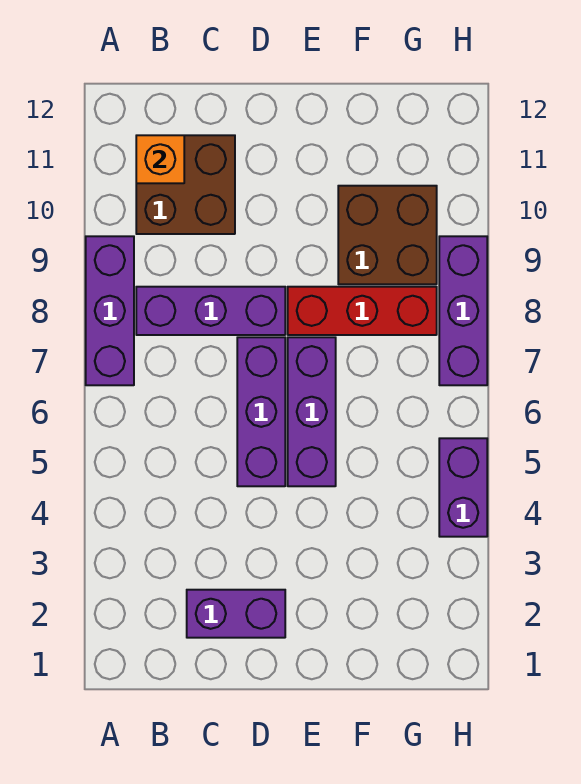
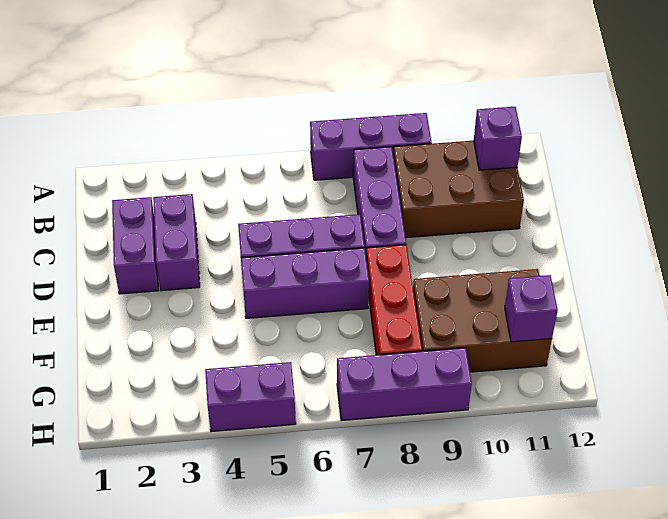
brown 2x2 brick [136,135,235,234] -> brown 2x3 brick [393,141,524,238]
orange 1x1 brick [136,135,184,183] -> purple 1x1 brick [474,107,522,170]
none -> purple 1x2 brick [153,194,200,291]
brown 2x2 brick [338,186,437,284] -> brown 2x3 brick [413,269,552,372]
none -> purple 1x1 brick [505,275,558,342]

